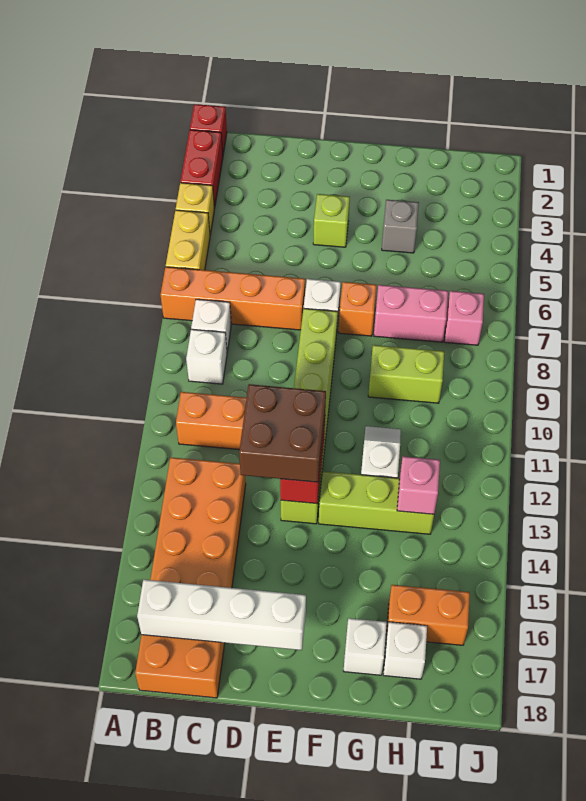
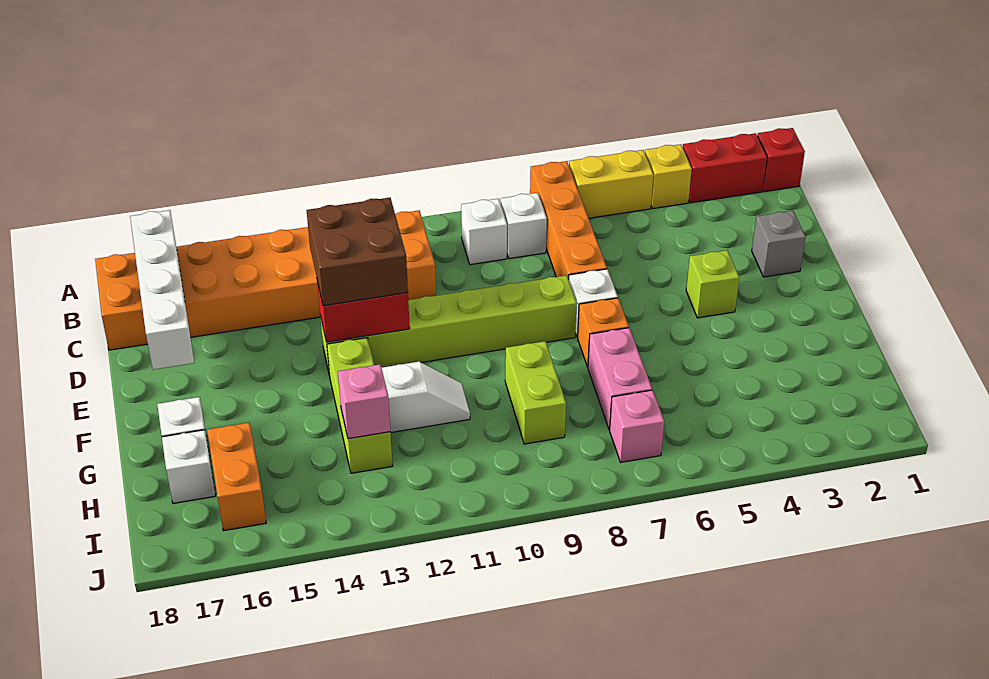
grey 1x1 brick [382,200,419,253] -> grey 1x1 brick moved to [752,211,806,277]

